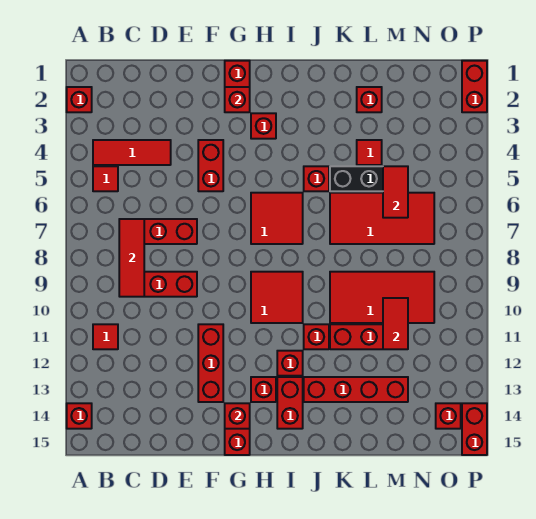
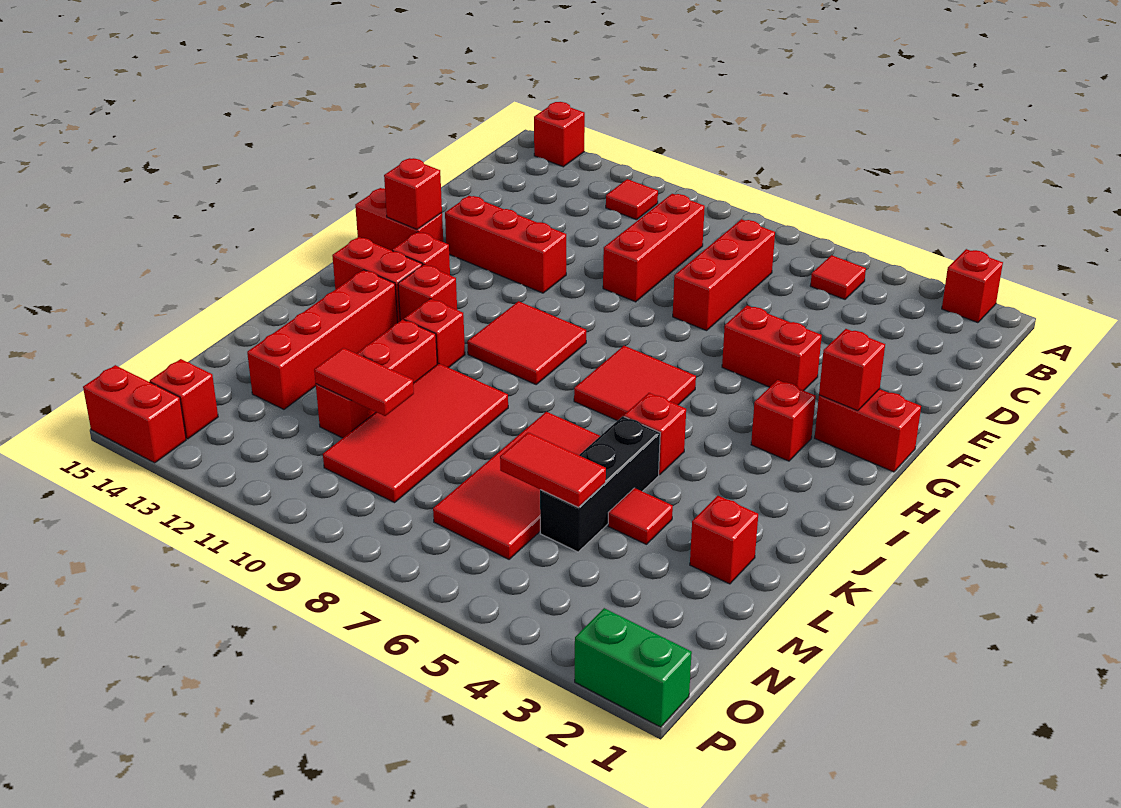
red 1x3 tile [93,140,171,165] -> none
red 1x3 tile [119,219,144,297] -> none
red 1x2 brick [462,61,487,112] -> green 1x2 brick [575,608,692,727]

